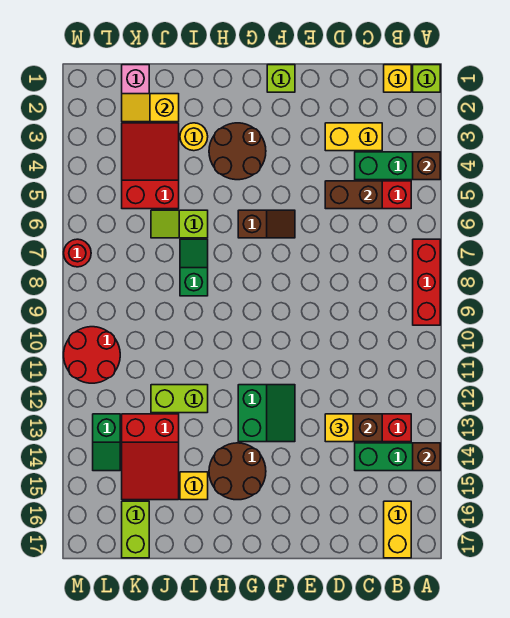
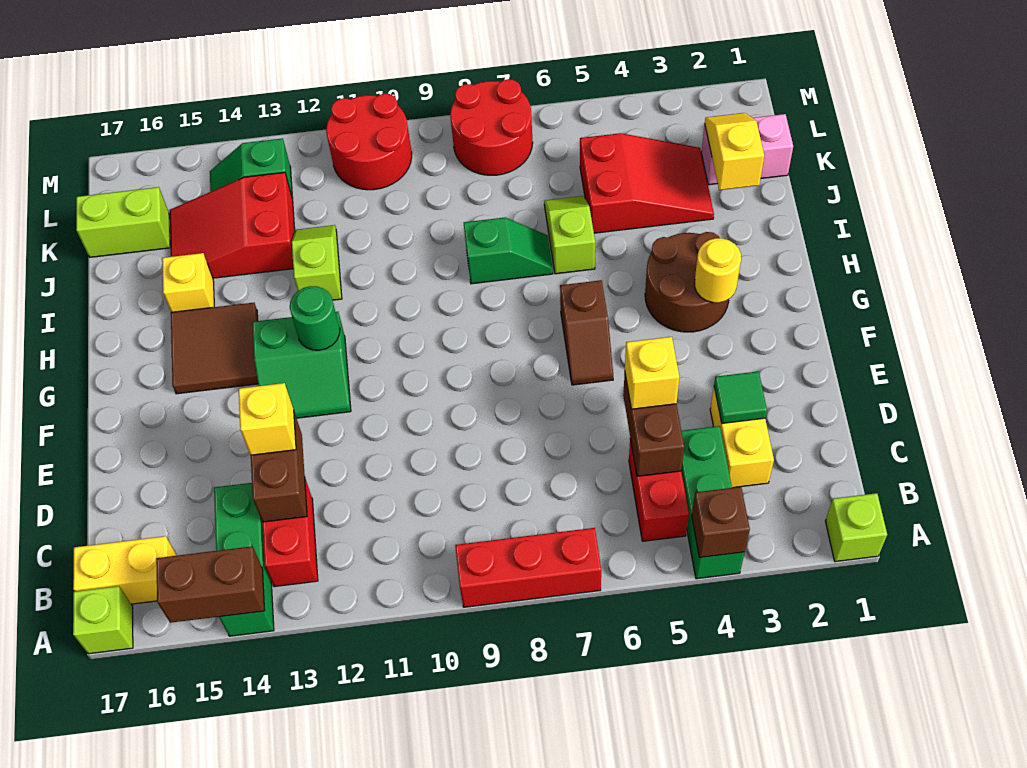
brown 1x1 brick [413,443,440,471] -> brown 1x2 brick [156,547,265,623]
yellow 1x1 brick [384,65,411,92] -> yellow 1x1 brick moved to [625,337,679,409]
none -> green 1x1 tile [714,371,767,423]
lime 1x1 brick [267,65,295,92] -> lime 1x1 brick moved to [73,586,133,654]
none -> green 1x1 round brick [290,286,340,350]
brown 2x2 round brick [209,443,266,500] -> brown 2x2 tile [171,303,258,394]
yellow 1x1 round brick [180,123,208,151] -> yellow 1x1 round brick moved to [695,238,741,303]
lime 1x2 brick [151,385,208,413] -> lime 1x2 slope [292,225,342,300]
red 1x1 round brick [64,239,91,267] -> red 2x2 round brick [450,79,533,175]

